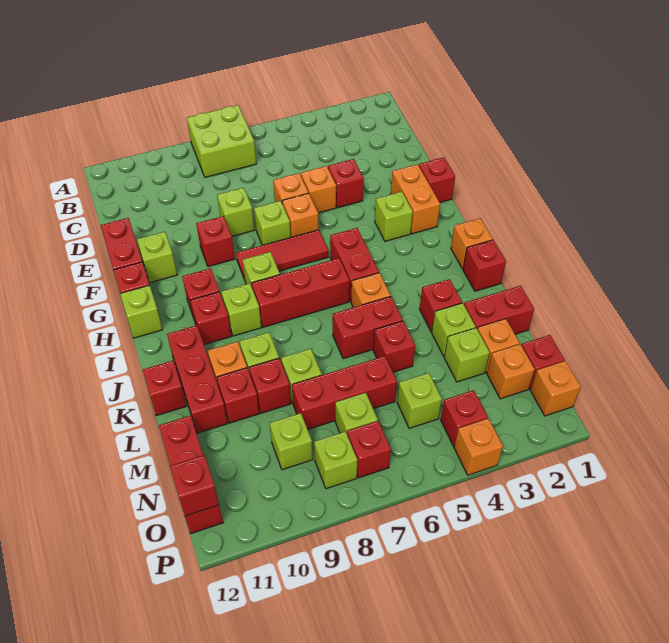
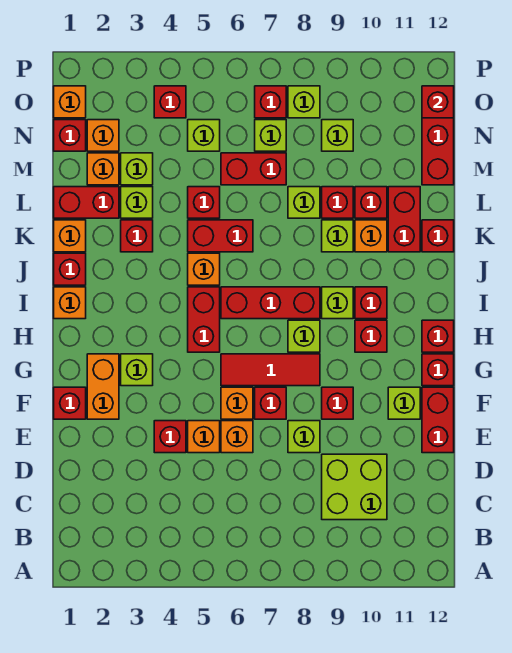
lime 2x2 brick [187,105,256,177] -> lime 2x2 brick moved to [322,454,387,520]
lime 1x1 brick [254,201,291,245] -> red 1x1 brick [255,387,286,419]
lime 1x1 brick [120,285,163,338] -> red 1x1 brick [422,320,454,352]
red 1x3 brick [167,325,228,433] -> red 1x2 brick [388,187,420,252]
red 1x3 brick [292,356,397,429] -> red 1x2 brick [221,153,286,185]
orange 1x1 brick [454,418,503,475] -> orange 1x1 brick moved to [54,220,86,252]

